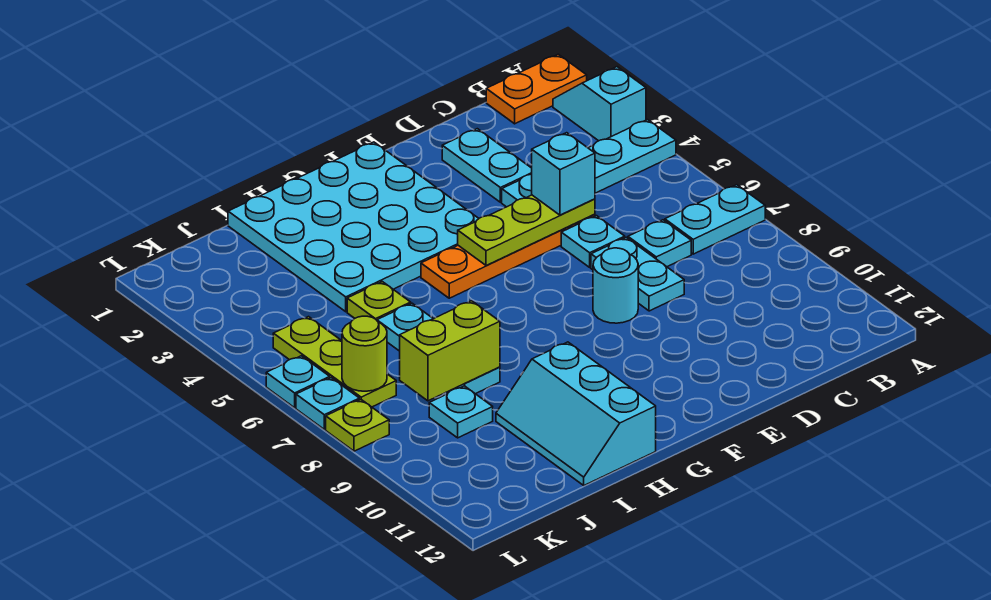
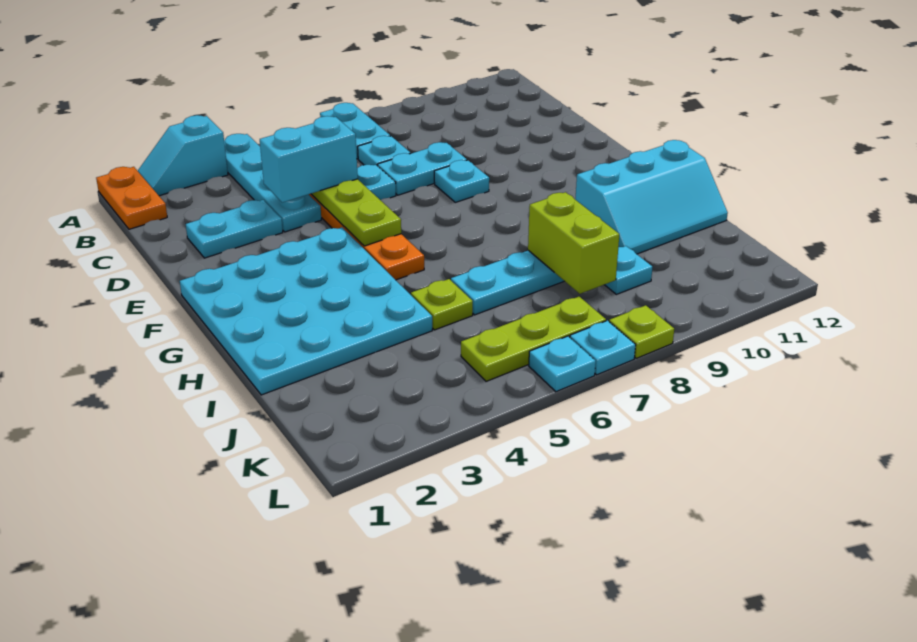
cyan 1x1 brick [532,133,595,215] -> cyan 1x2 brick [260,116,358,203]
cyan 1x1 round brick [593,248,638,323] -> cyan 1x1 plate [434,160,489,202]
lime 1x1 round brick [342,316,387,391] -> none

